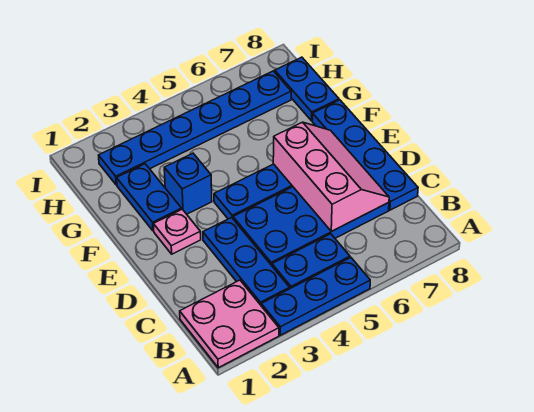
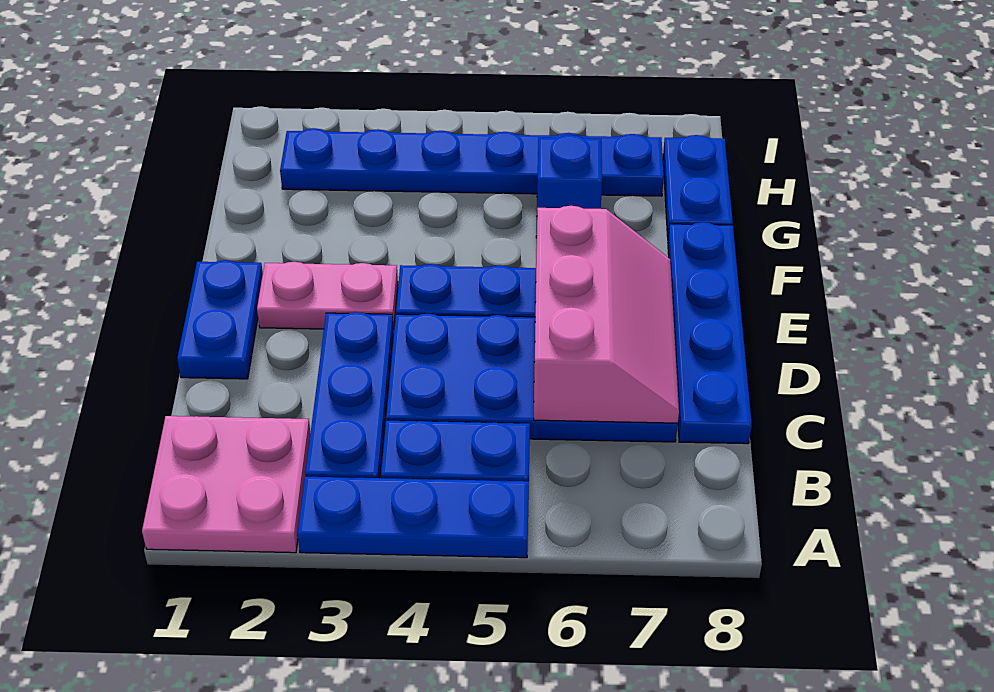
pink 1x1 plate [153,209,201,254] -> pink 1x2 plate [257,262,398,330]
blue 1x2 plate [117,164,182,231] -> blue 1x2 plate moved to [177,260,263,379]
blue 1x1 brick [164,153,212,214] -> blue 1x1 brick moved to [536,135,602,238]

